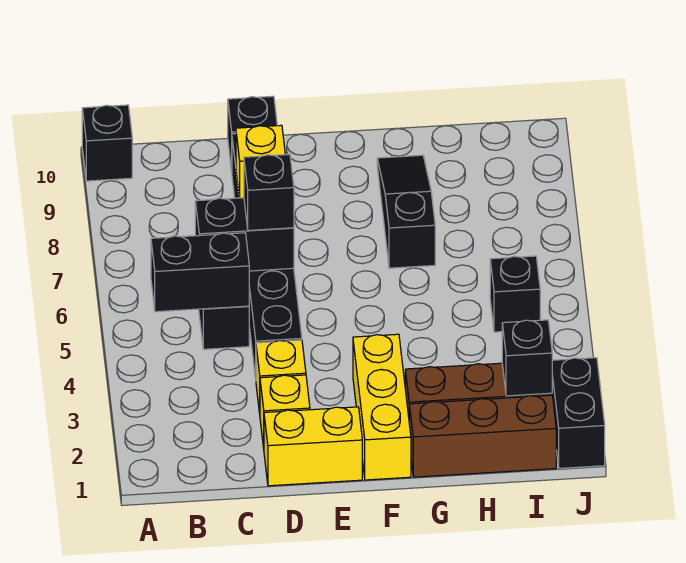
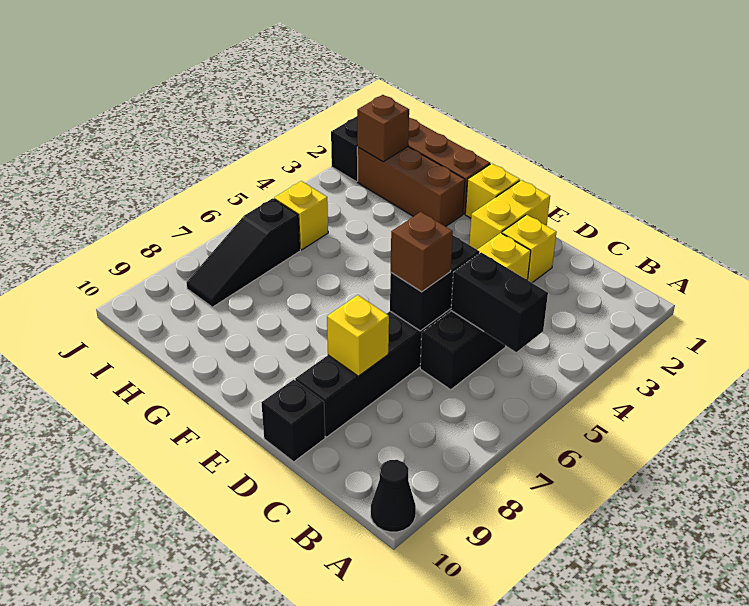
black 1x1 brick [82,105,132,181] -> black 1x1 cone [371,460,416,532]
black 1x2 brick [195,198,294,271] -> black 1x2 brick turned to [390,236,480,331]
yellow 1x2 brick [264,407,362,486] -> yellow 1x2 brick turned to [469,180,550,249]
black 1x1 brick [244,154,294,230] -> brown 1x1 brick [391,212,453,292]
yellow 1x3 brick [353,334,411,480] -> yellow 1x1 brick [465,163,520,218]
black 1x3 slope [377,155,435,268] -> black 1x3 slope moved to [187,198,300,307]
black 1x1 brick [502,320,552,396] -> brown 1x1 brick [357,95,409,162]
black 1x1 brick [490,256,540,332] -> yellow 1x1 brick [274,181,328,250]

